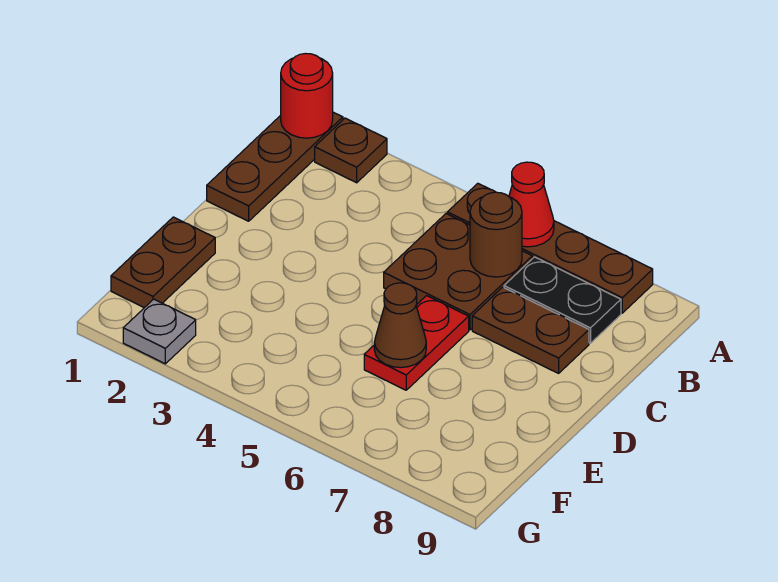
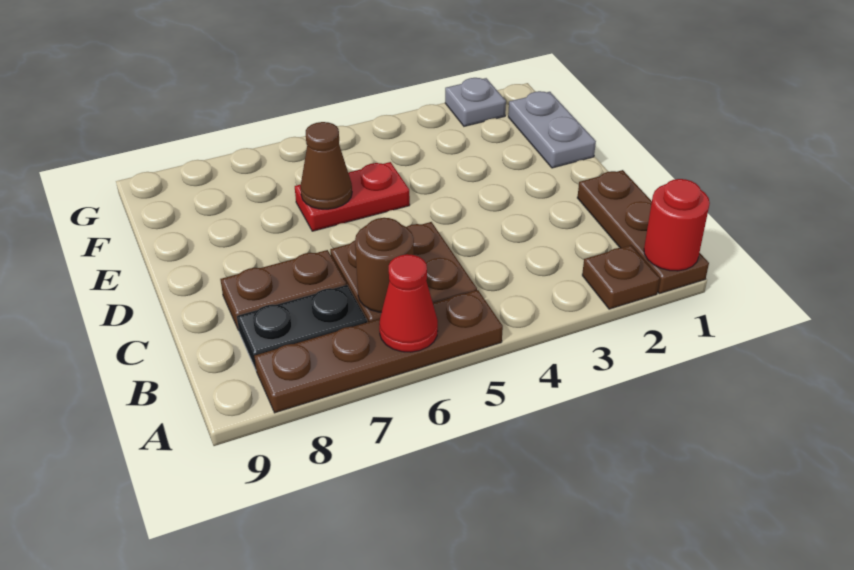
red 1x2 plate [364,296,469,390] -> red 1x2 plate turned to [295,162,410,231]
brown 1x2 plate [111,217,215,308] -> grey 1x2 plate [508,91,596,168]

